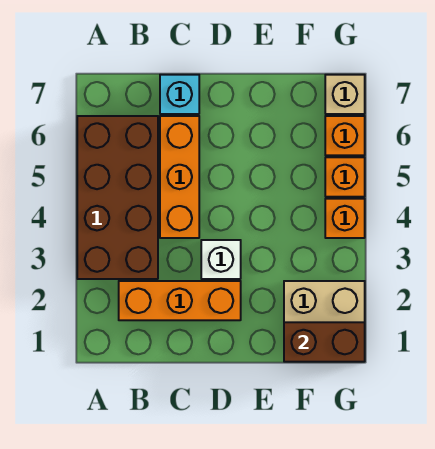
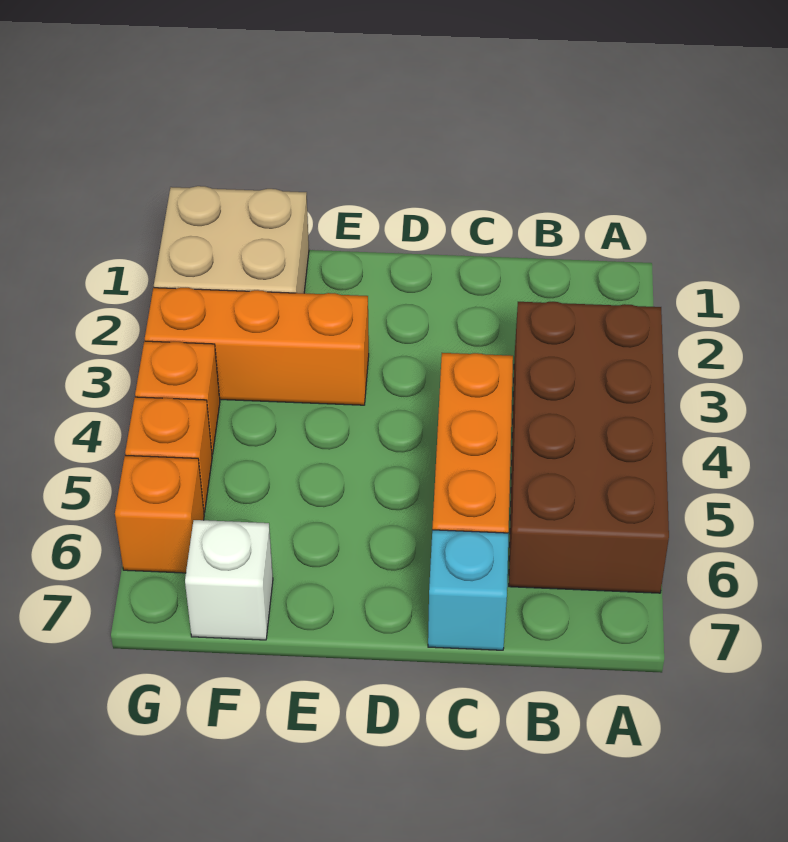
orange 1x3 brick [119,281,241,320] -> orange 1x3 brick moved to [145,288,369,405]
white 1x1 brick [201,240,241,279] -> white 1x1 brick moved to [185,520,273,640]
brown 1x2 brick [284,322,365,362] -> none
tan 1x1 brick [325,75,365,114] -> none

